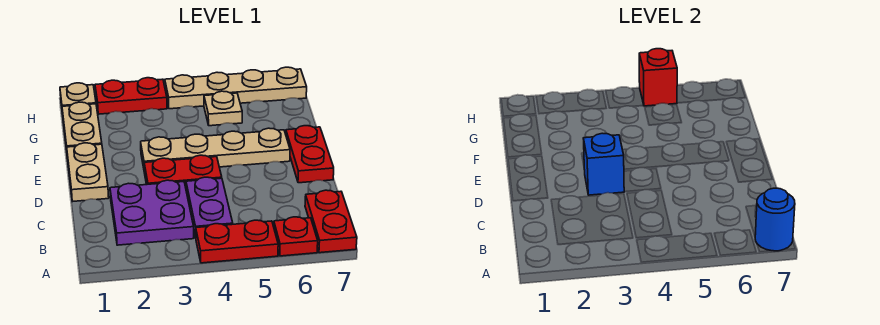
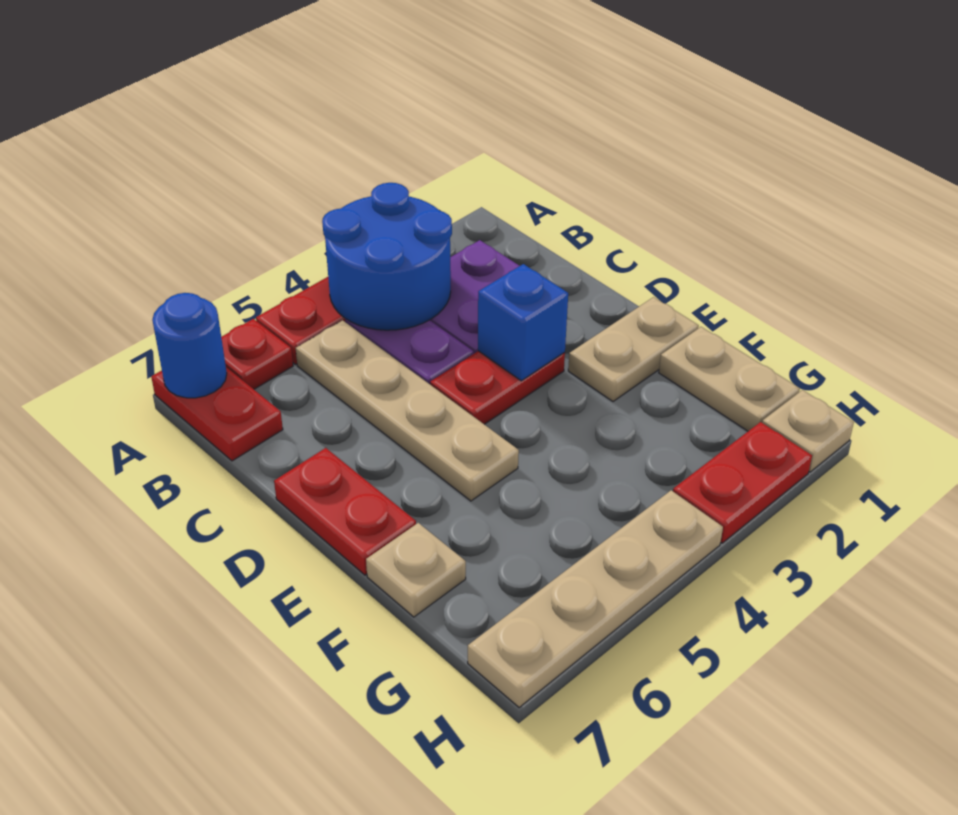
none -> blue 2x2 round brick [322,183,452,330]
tan 1x2 plate [67,143,109,201] -> tan 1x2 plate turned to [568,297,699,402]
tan 1x4 plate [141,128,290,173] -> tan 1x4 plate turned to [296,320,519,501]
tan 1x1 plate [204,91,242,126] -> tan 1x1 plate moved to [366,523,466,617]
red 1x1 brick [639,49,677,106] -> none

